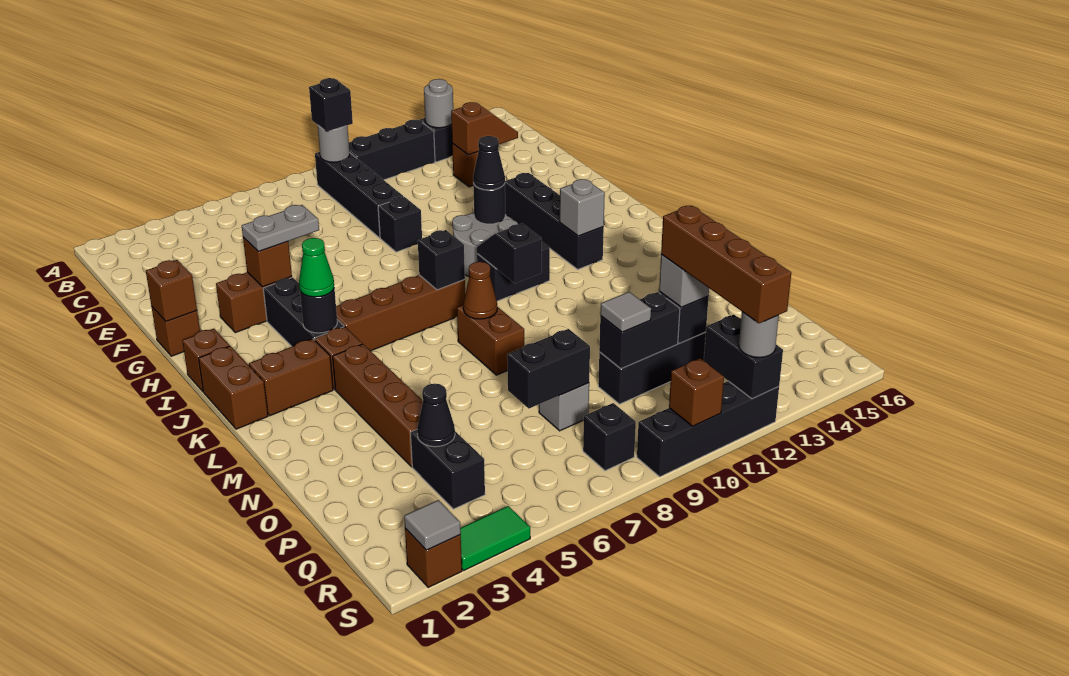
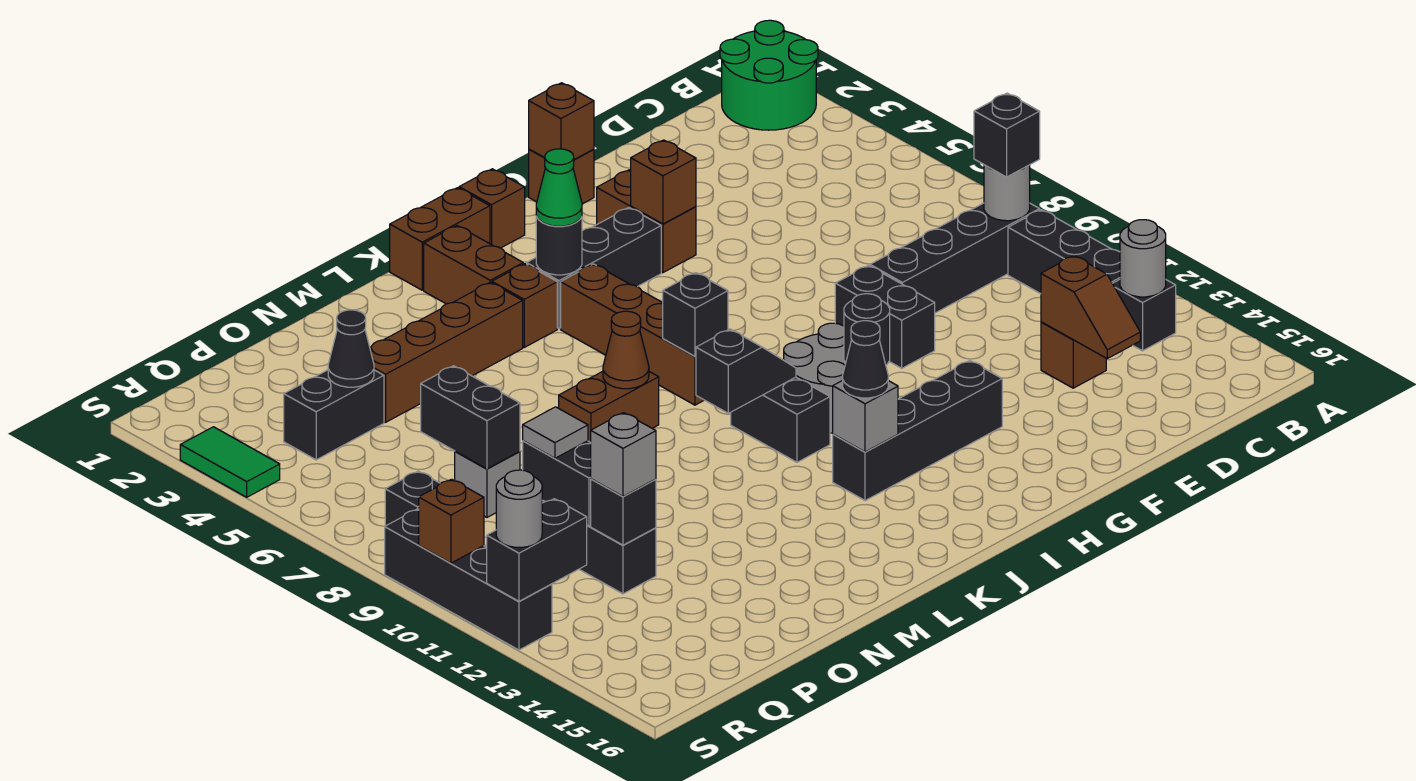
none -> green 2x2 round brick [720,20,818,130]
black 1x1 brick [378,197,422,252] -> black 1x2 brick [835,265,935,368]
grey 1x2 plate [242,205,319,252] -> none
black 1x1 cone [473,136,505,190] -> black 1x1 cone moved to [843,321,888,398]
brown 1x4 brick [661,206,791,323] -> none
brown 1x1 brick [405,528,462,587] -> none
grey 1x1 tile [404,500,461,550] -> none

